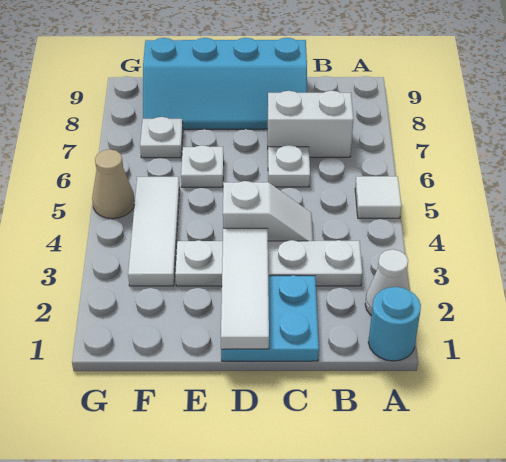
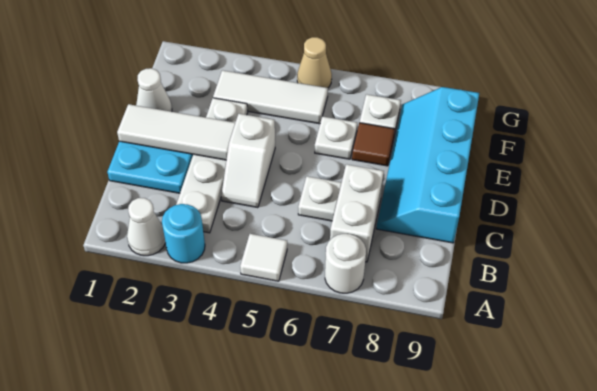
cyan 1x1 round brick [368,287,421,361] -> cyan 1x1 round brick moved to [162,204,205,263]
none -> white 1x1 round brick [325,234,366,293]
none -> white 1x1 cone [136,68,172,112]
none -> brown 1x1 tile [352,123,395,166]

